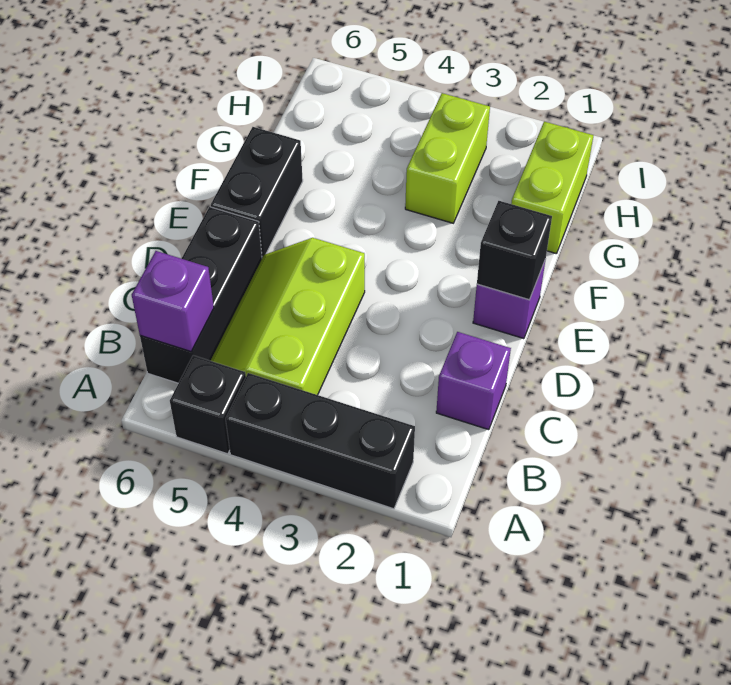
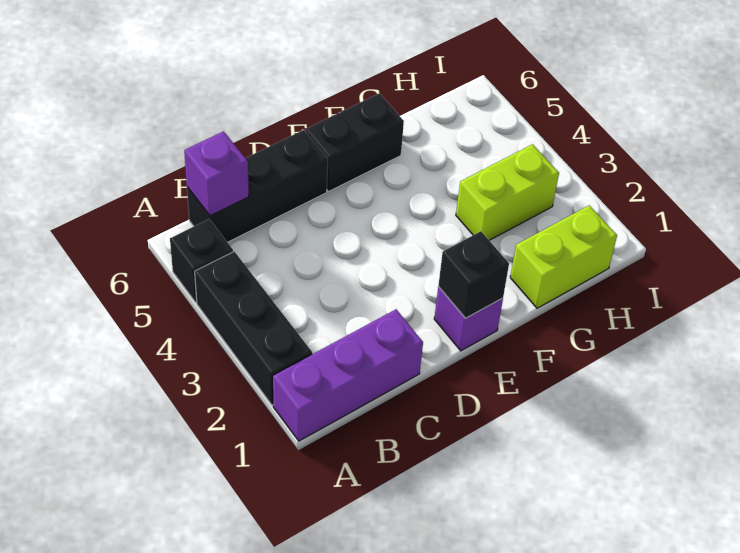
lime 2x3 slope [211,238,365,395] -> none
purple 1x1 brick [436,332,511,430] -> purple 1x3 brick [273,309,423,441]

